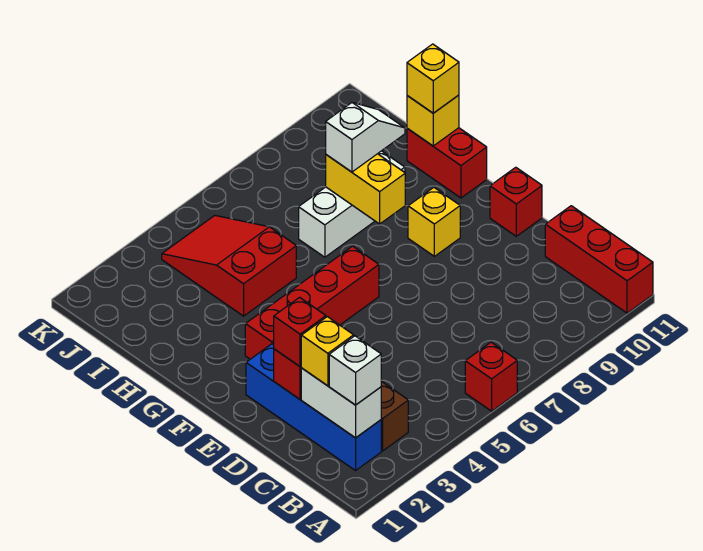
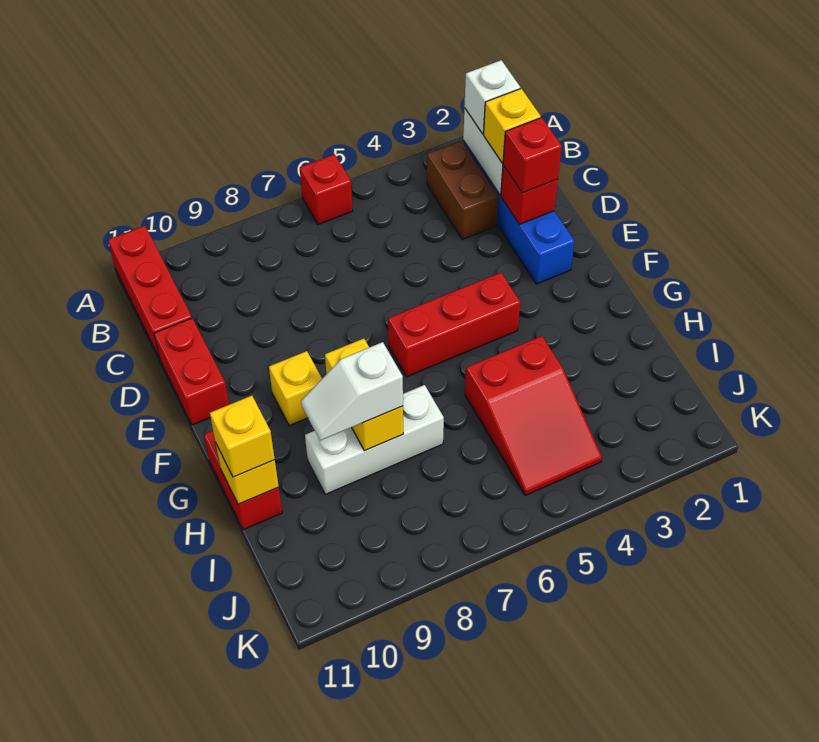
red 1x1 brick [490,167,542,236] -> red 1x2 brick [154,318,229,425]
red 1x4 brick [245,246,379,359] -> red 1x3 brick [388,273,520,377]

